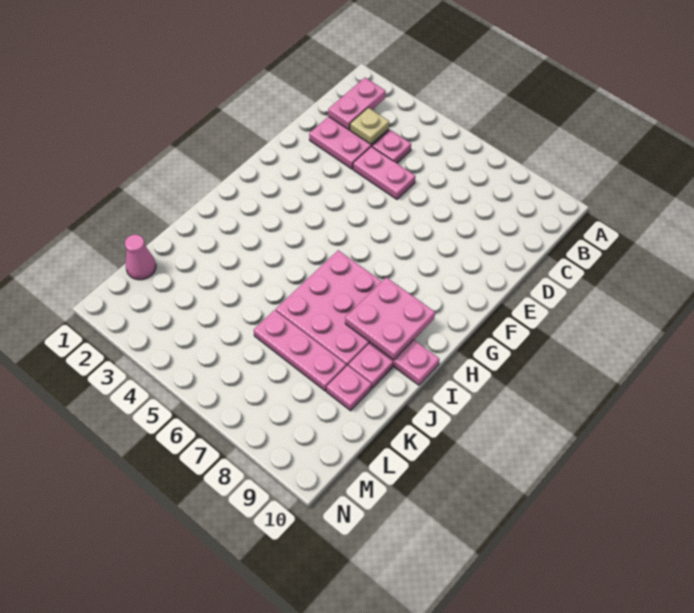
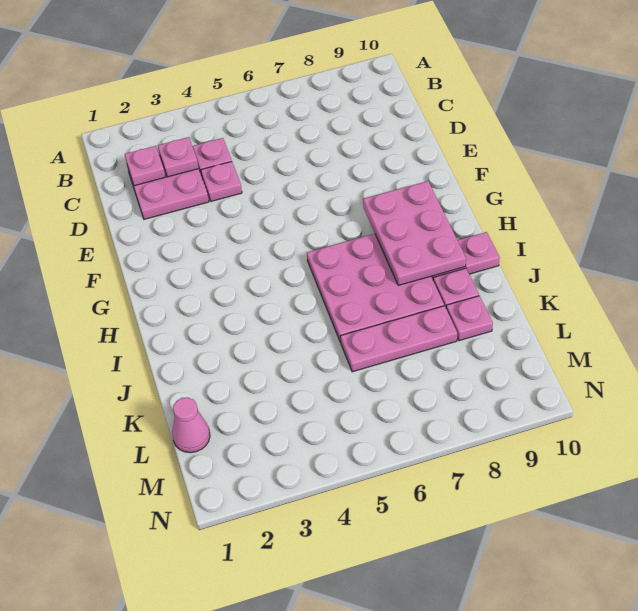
pink 1x2 plate [328,78,386,130] -> pink 1x1 plate [125,146,165,186]
tan 1x1 plate [350,108,389,144] -> pink 1x1 plate [158,137,199,177]
pink 1x2 plate [353,147,416,199] -> pink 1x1 plate [201,162,242,201]
pink 2x2 plate [345,277,435,360] -> pink 2x3 plate [363,181,466,285]

